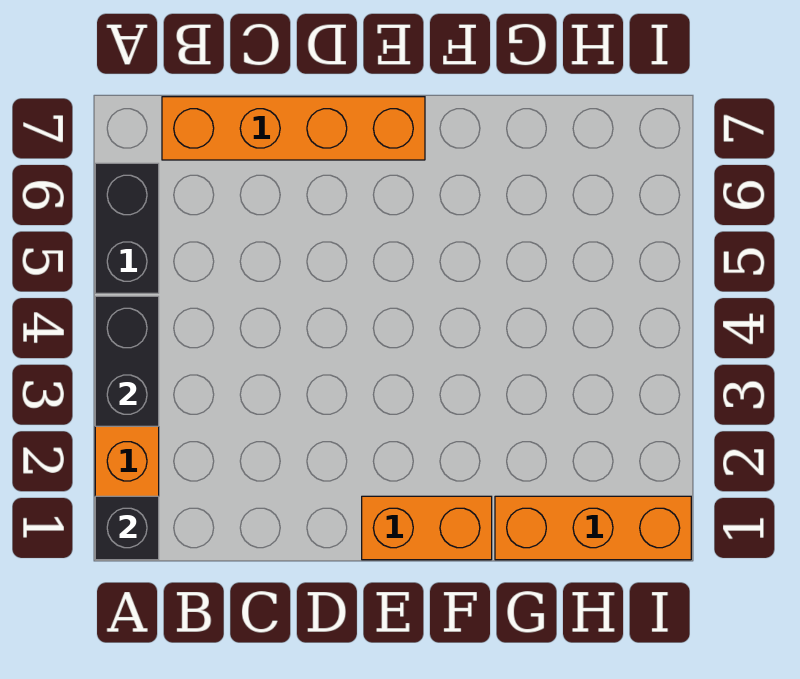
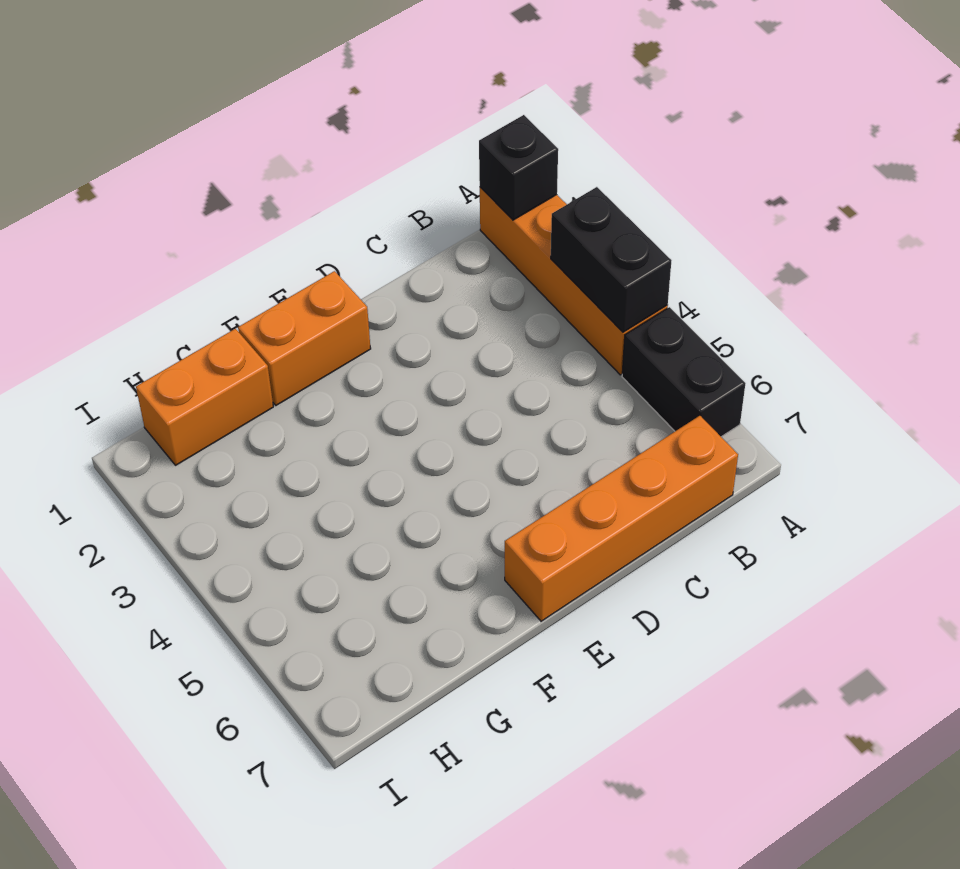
orange 1x3 brick [495,496,691,560] -> orange 1x2 brick [136,329,273,465]

